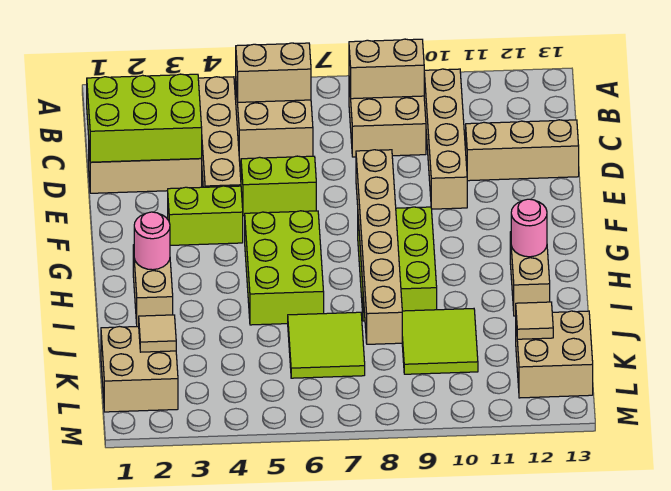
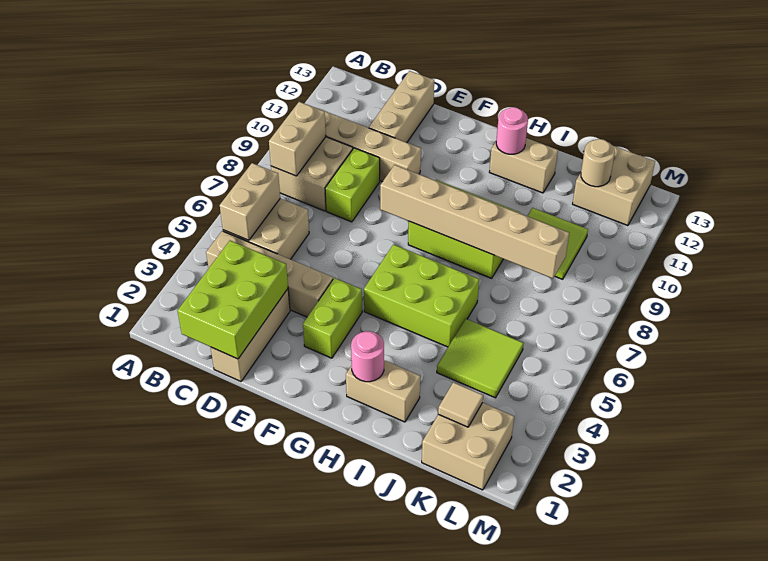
lime 1x2 brick [241,156,316,216] -> lime 1x2 brick moved to [325,148,380,222]
lime 2x2 tile [288,312,365,378] -> lime 2x2 tile moved to [437,319,523,398]
tan 1x1 tile [516,302,553,339] -> tan 1x1 round brick [581,139,615,187]

